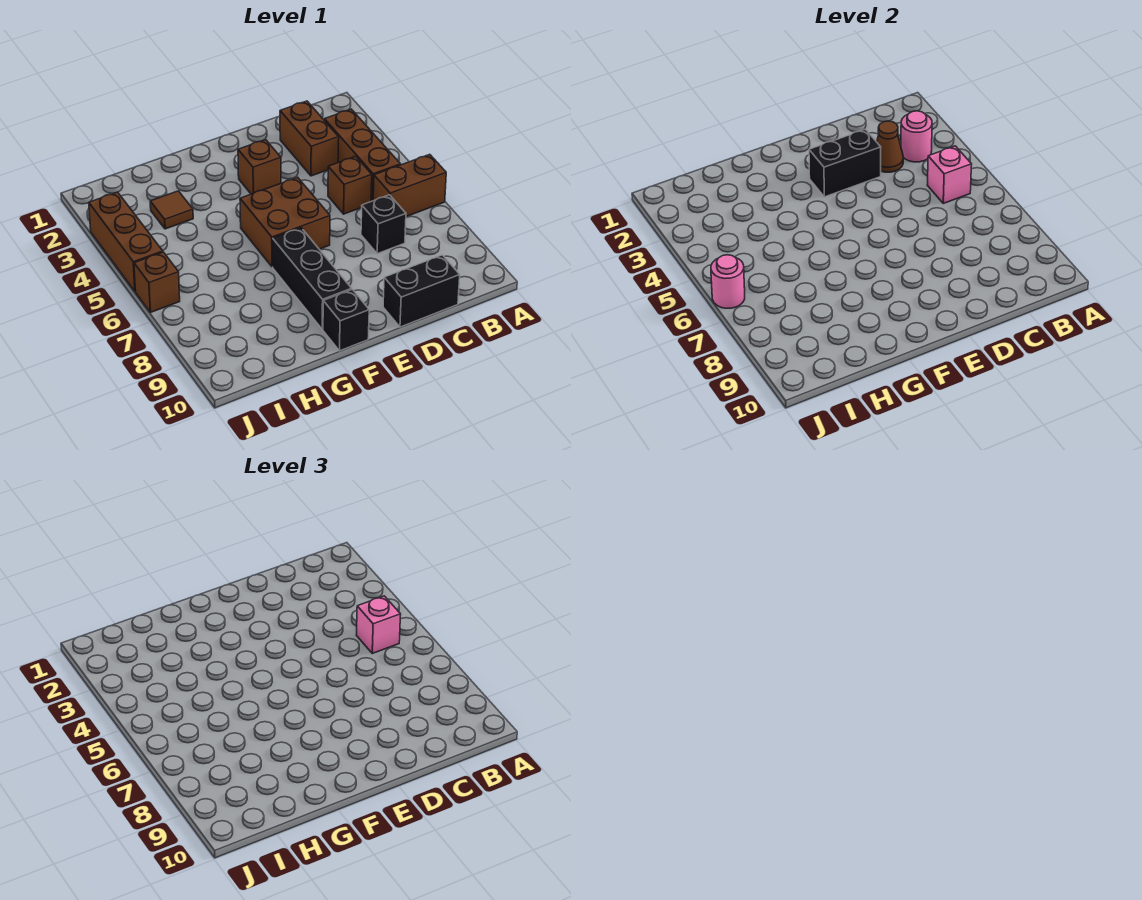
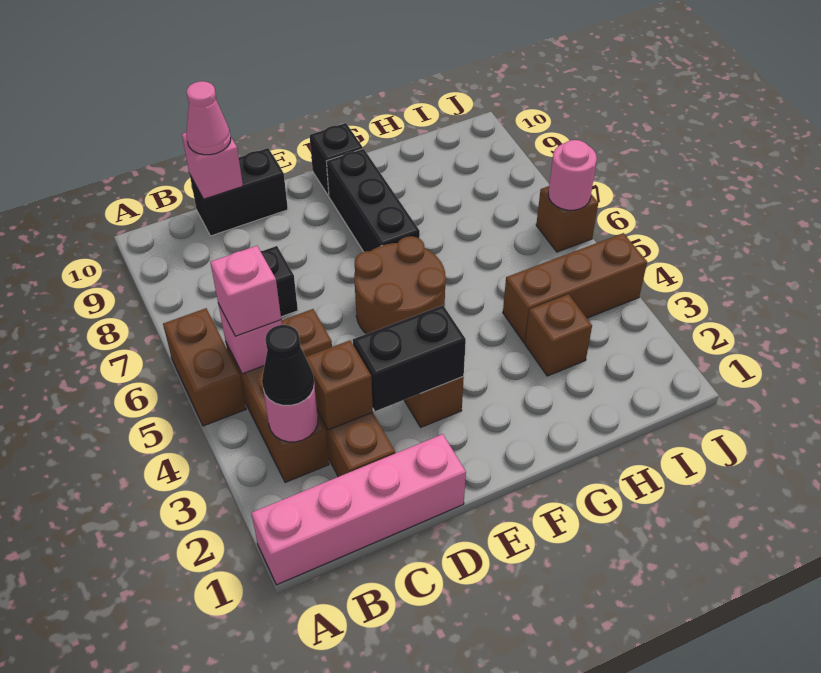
none -> pink 1x4 brick [251,434,466,585]
brown 1x2 brick [373,154,446,217] -> brown 1x2 brick turned to [163,308,246,426]
none -> black 1x1 cone [262,325,314,405]
brown 1x1 cone [877,121,903,172] -> brown 1x1 brick [306,340,373,430]
none -> pink 1x1 brick [182,133,243,199]
none -> pink 1x1 cone [186,81,231,155]
brown 2x2 brick [240,177,330,267] -> brown 2x2 round brick [354,236,446,334]
brown 1x1 tile [150,191,193,229] -> brown 1x1 brick [525,294,592,376]
brown 1x3 brick [89,192,163,292] -> brown 1x3 brick turned to [503,233,647,343]

